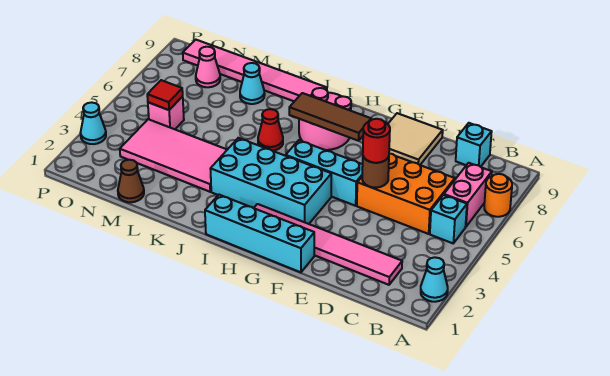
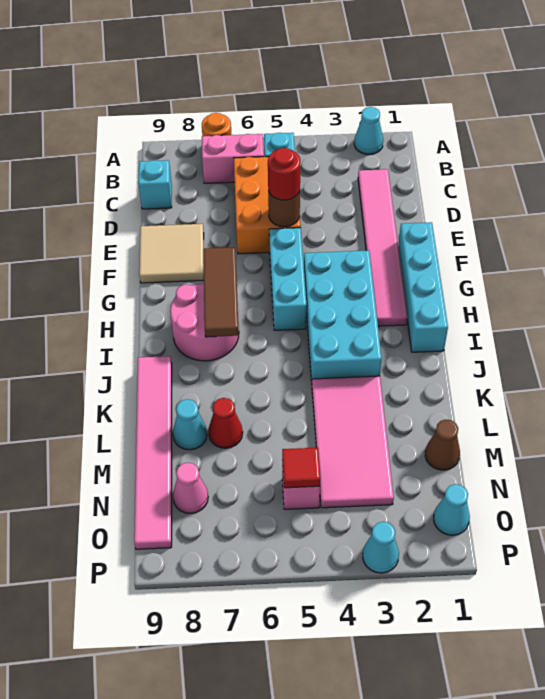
red 1x1 cone [258,109,283,151] -> red 1x1 cone moved to [209,398,243,448]
none -> cyan 1x1 cone [434,484,470,535]

